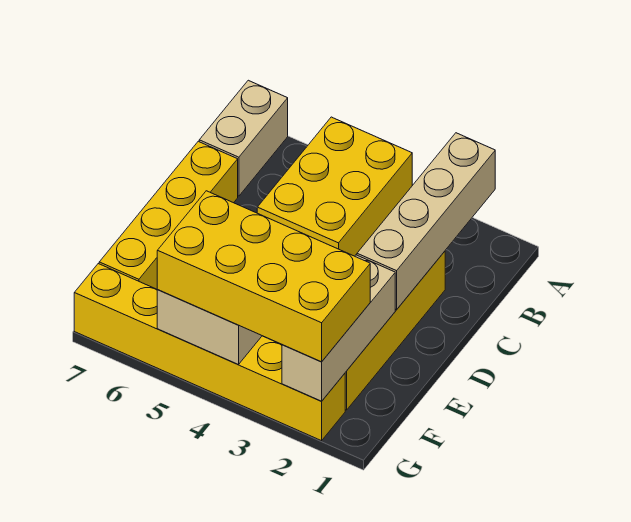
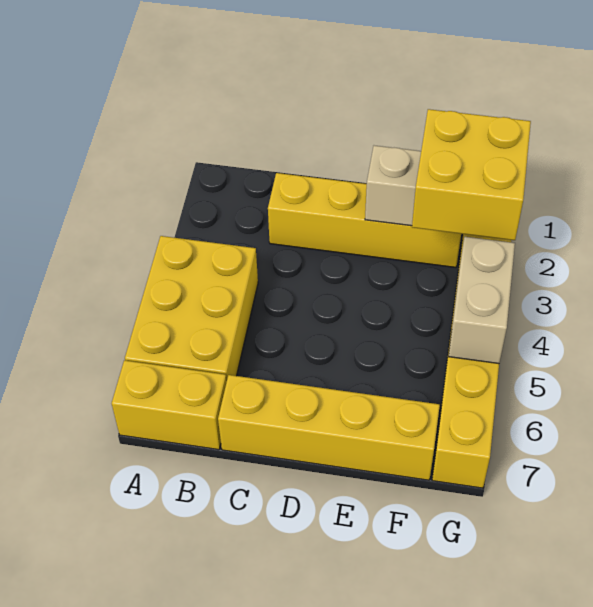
tan 1x4 brick [357,133,495,310] -> none
yellow 2x3 brick [257,117,412,256] -> yellow 2x3 brick turned to [125,236,258,381]
tan 1x2 brick [199,80,288,196] -> yellow 1x2 brick [112,360,227,450]
yellow 2x4 brick [157,191,370,362] -> yellow 2x2 brick [412,109,531,240]

